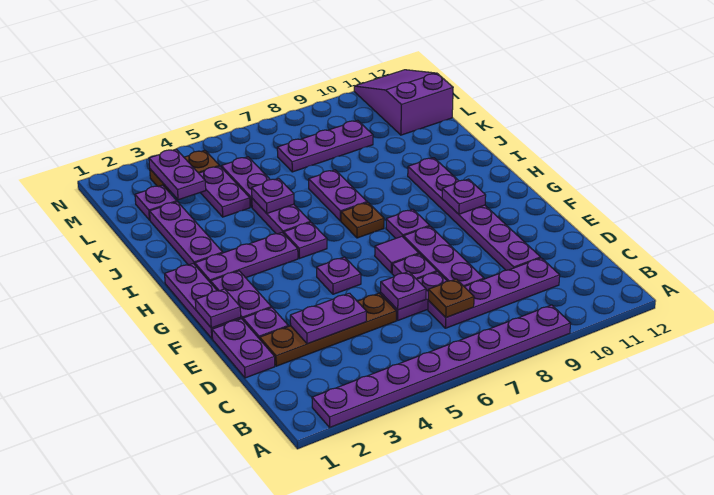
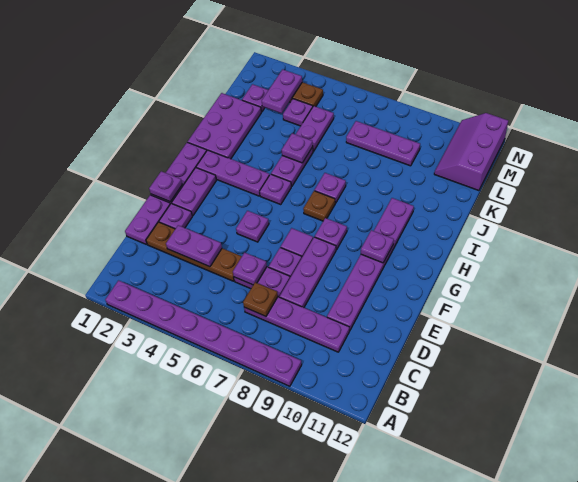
purple 1x3 plate [150,202,223,265] -> purple 2x3 plate [188,93,261,159]
purple 1x2 plate [309,170,367,221] -> purple 1x1 plate [314,173,346,203]
purple 1x2 plate [199,166,250,217] -> purple 1x1 plate [283,99,313,126]
purple 2x3 slope [354,70,453,135] -> purple 2x3 slope turned to [434,113,508,191]

